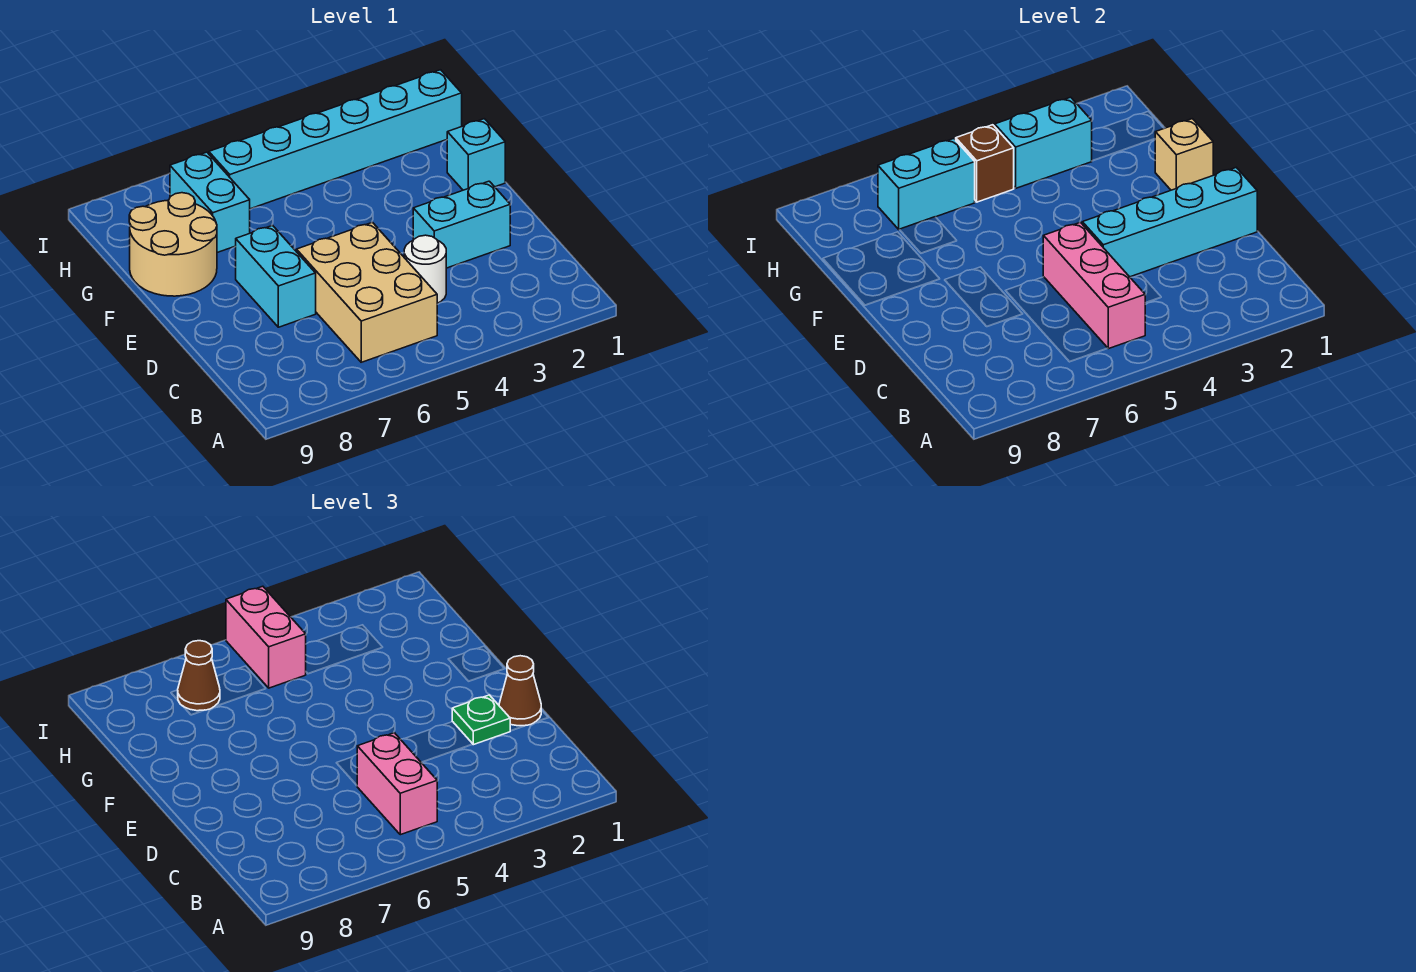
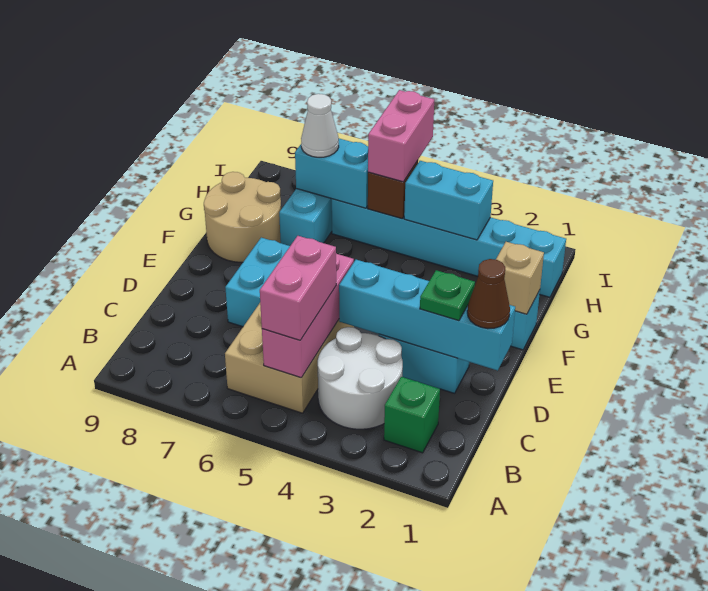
none -> green 1x1 brick [384,377,440,453]
white 1x1 round brick [404,235,446,303] -> white 2x2 round brick [318,327,403,429]
brown 1x1 cone [178,641,220,711] -> white 1x1 cone [301,94,339,157]

